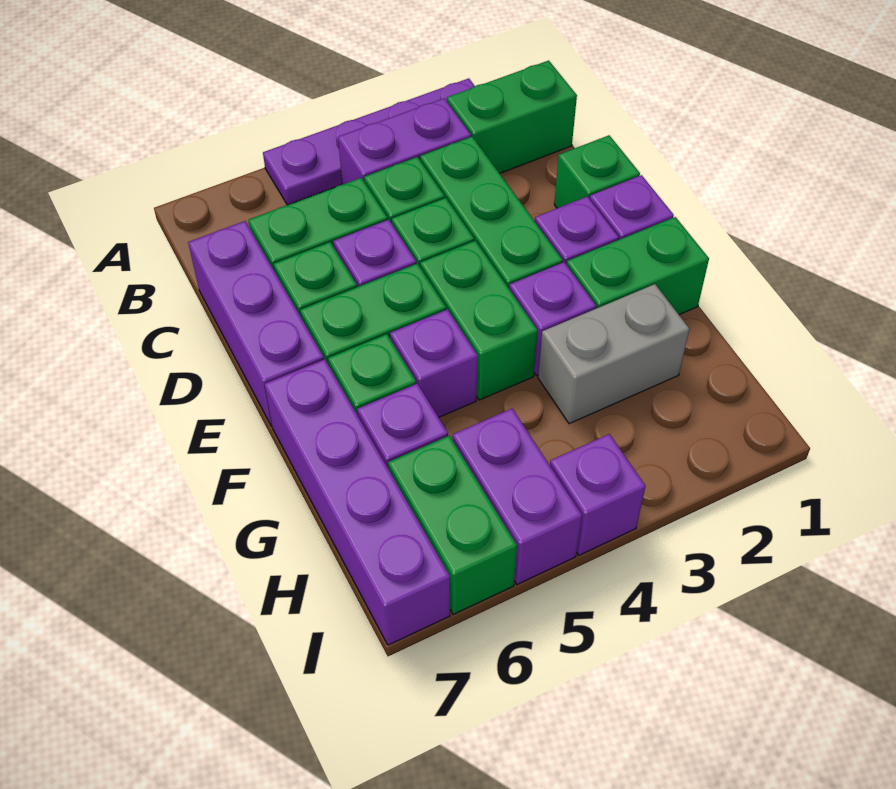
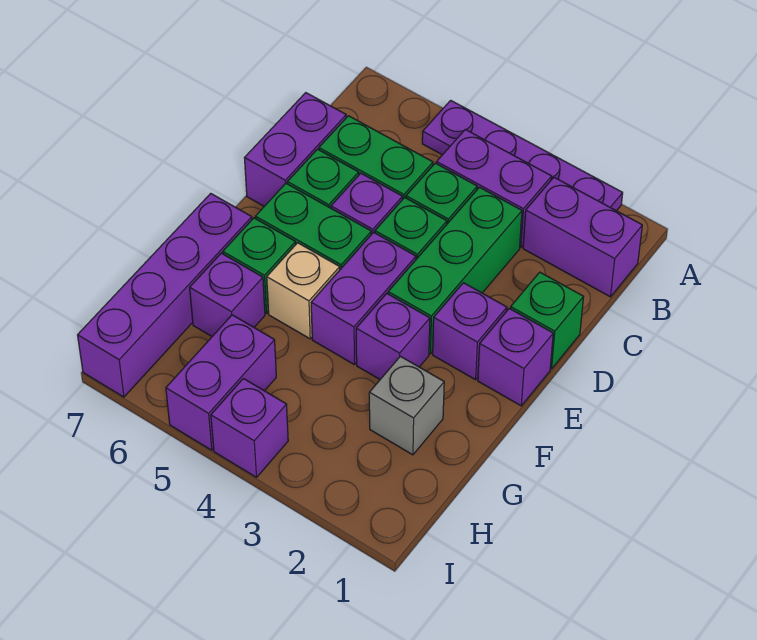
green 1x2 brick [447,61,577,173] -> purple 1x2 brick [523,177,642,297]
purple 1x3 brick [188,221,324,426] -> purple 1x2 brick [245,93,346,206]
green 1x2 brick [420,241,538,400] -> purple 1x2 brick [311,232,416,364]
green 1x2 brick [567,217,709,315] -> none
purple 1x1 brick [390,310,478,417] -> tan 1x1 brick [267,243,340,339]
grey 1x2 brick [538,284,689,424] -> grey 1x1 brick [369,356,444,455]
green 1x2 brick [388,436,517,614] -> none

